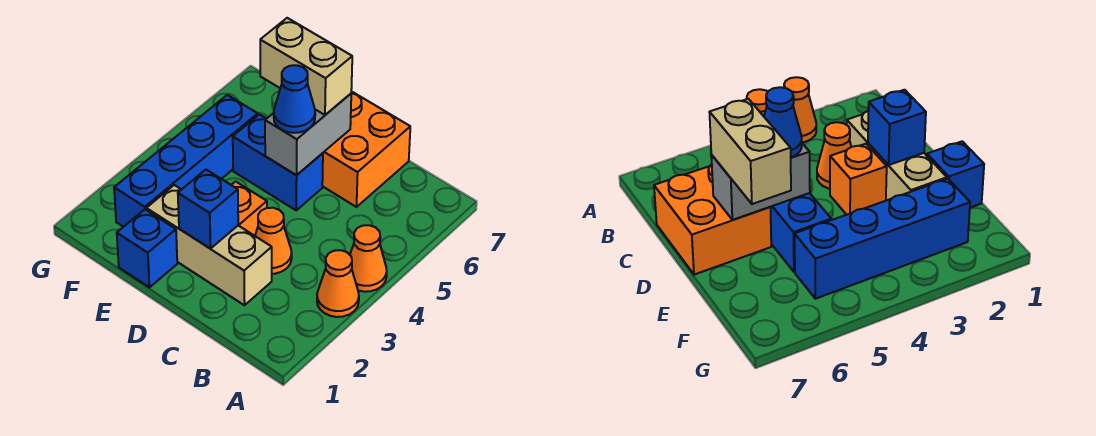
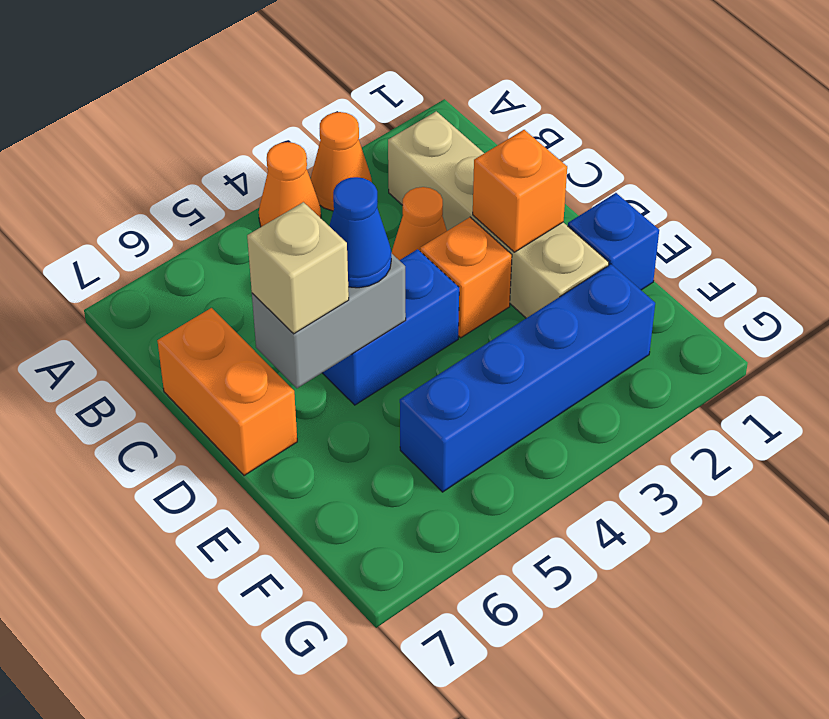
tan 1x3 brick [146,185,272,305] -> tan 1x4 brick [388,111,609,318]
orange 2x2 brick [322,91,410,207] -> orange 1x2 brick [157,308,297,476]
blue 1x1 brick [178,170,238,249] -> orange 1x1 brick [473,130,567,252]
blue 1x2 brick [233,114,323,210] -> blue 1x2 brick turned to [323,249,459,405]
tan 1x2 brick [260,18,352,115] -> tan 1x1 brick [247,202,349,334]

